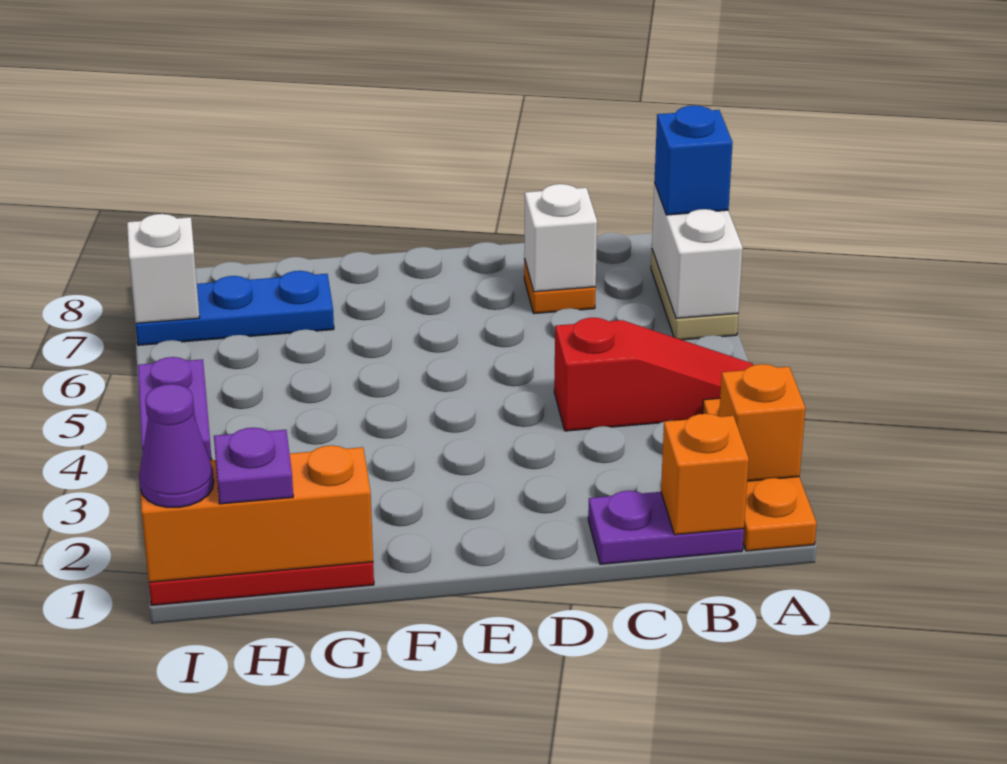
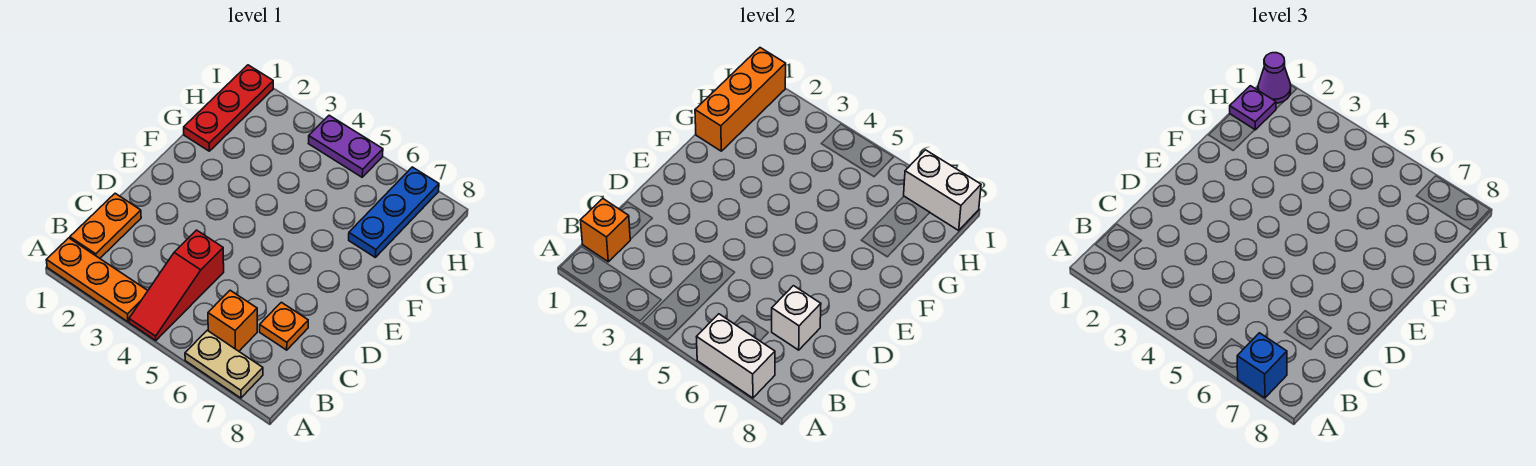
orange 1x1 brick [719,364,805,481] -> orange 1x1 brick moved to [208,290,257,351]
purple 1x2 plate [588,491,744,564] -> orange 1x2 plate [70,193,141,258]
white 1x1 brick [127,214,200,323] -> white 1x2 brick [904,150,981,230]

